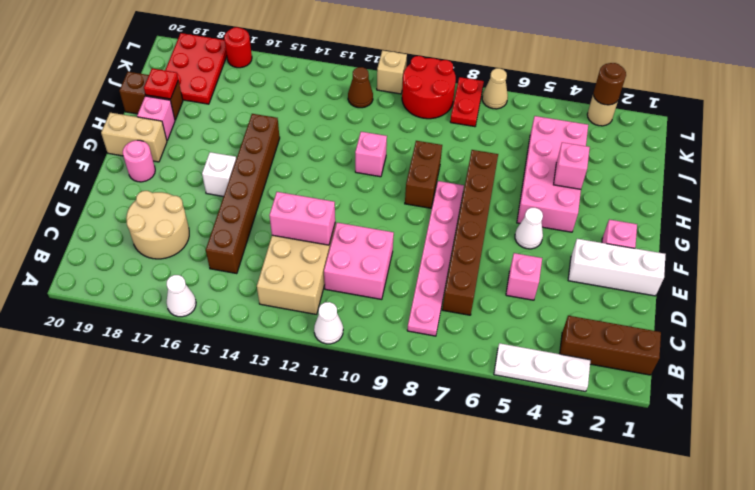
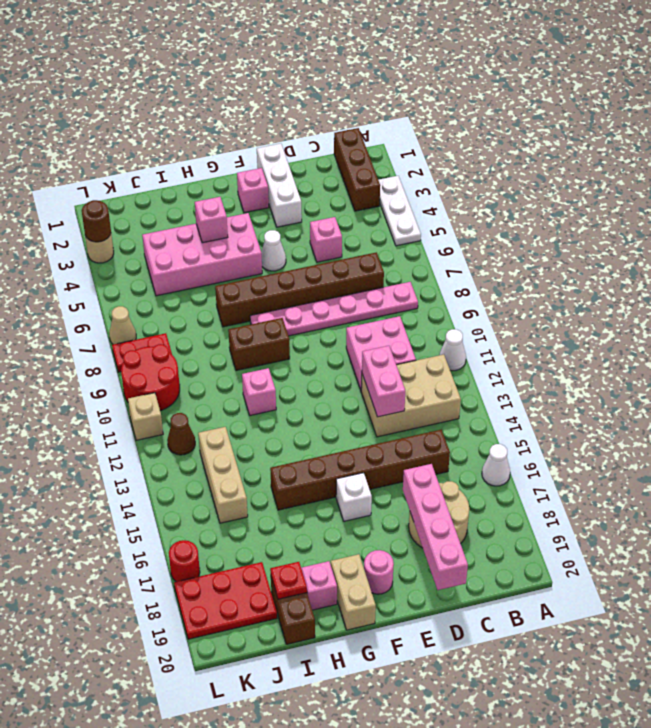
none -> pink 1x4 brick [403,464,468,590]
none -> tan 1x3 brick [198,427,248,523]

